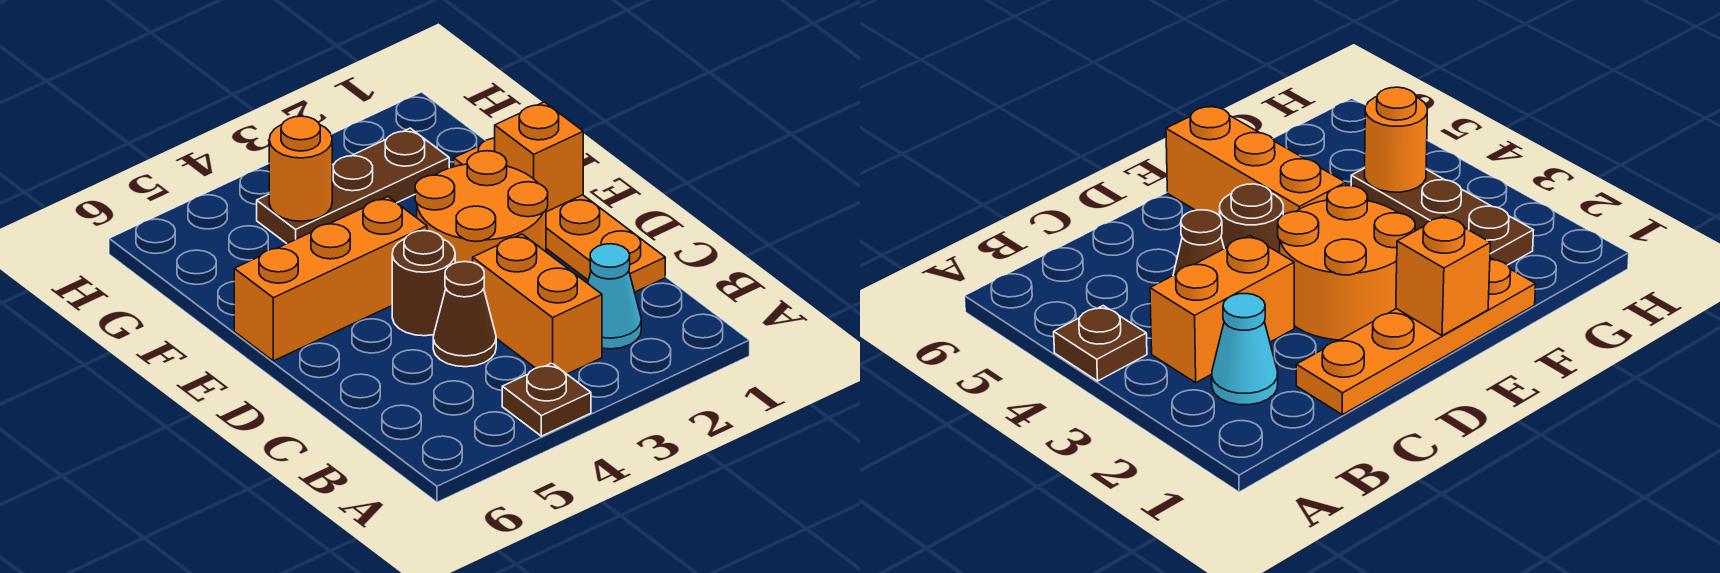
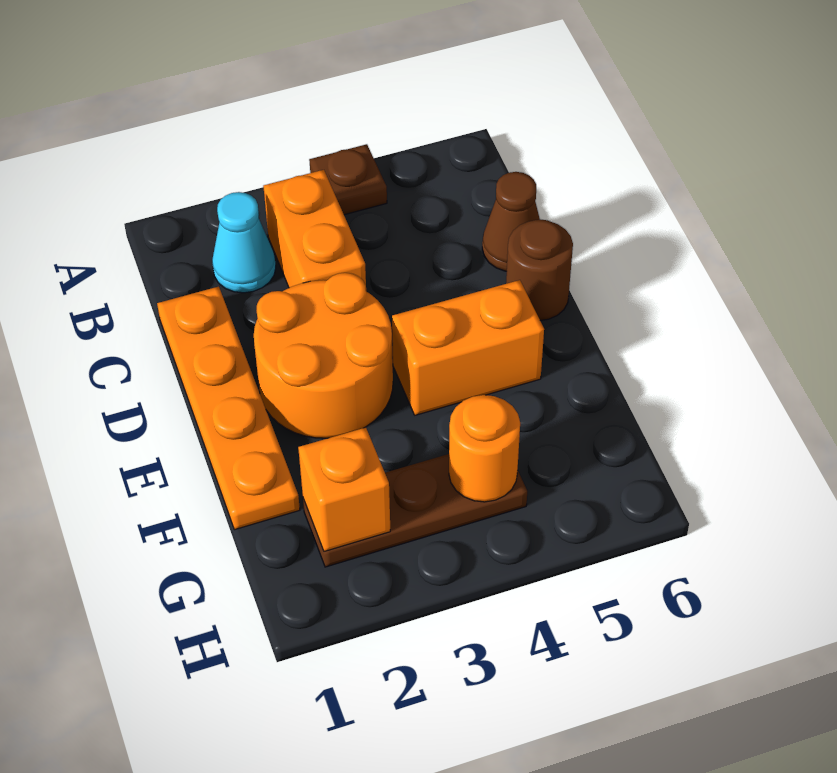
brown 1x1 cone [433,262,496,367] -> brown 1x1 cone moved to [482,172,540,271]
brown 1x1 round brick [392,231,455,336] -> brown 1x1 round brick moved to [506,219,573,320]
orange 1x1 brick [495,102,583,212] -> orange 1x1 brick moved to [298,428,390,551]
orange 1x3 brick [234,197,427,361] -> orange 1x2 brick [392,280,544,415]

